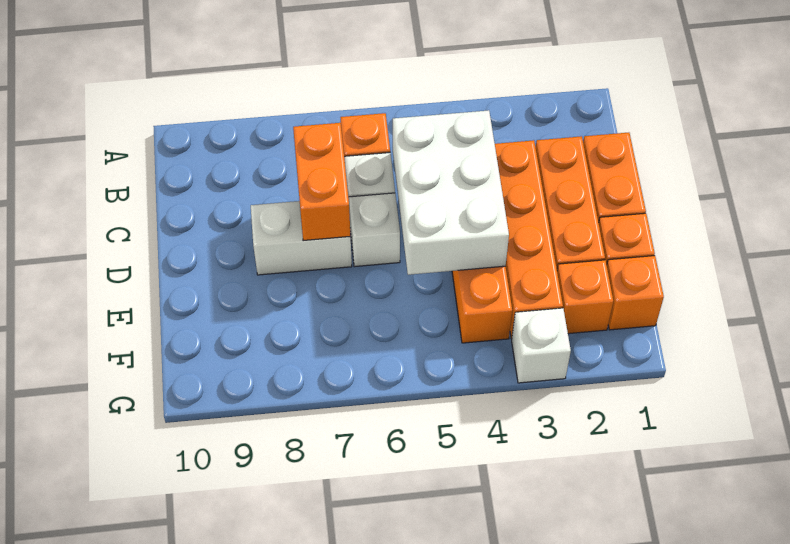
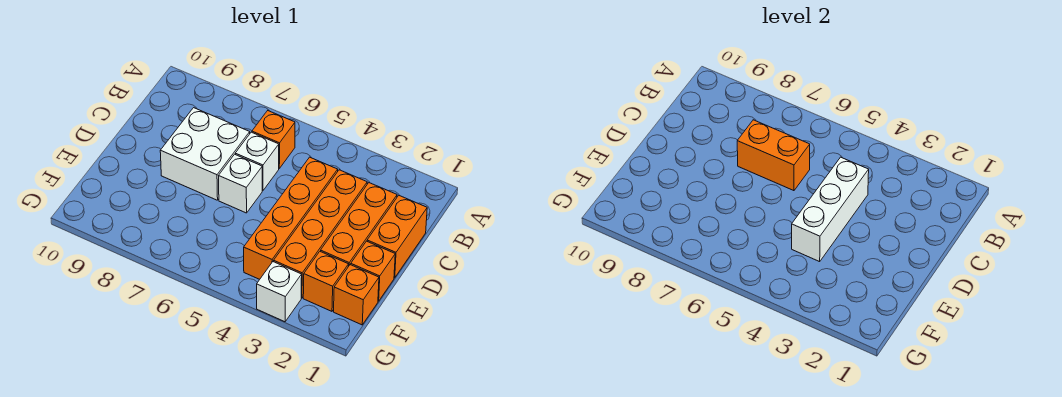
white 2x3 brick [393,110,509,275] -> white 1x3 brick [792,157,869,262]
orange 1x2 brick [293,123,350,241] -> orange 1x2 brick turned to [737,120,810,191]
white 1x2 brick [251,201,352,275] -> white 2x2 brick [160,108,250,200]

